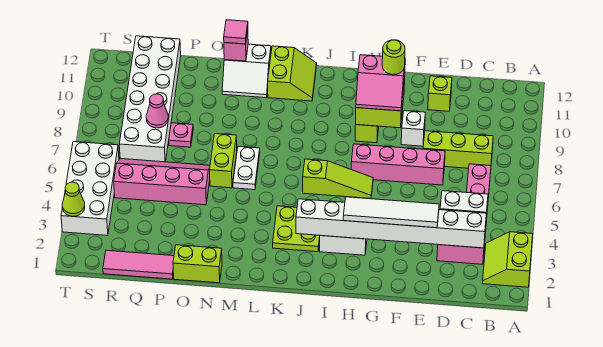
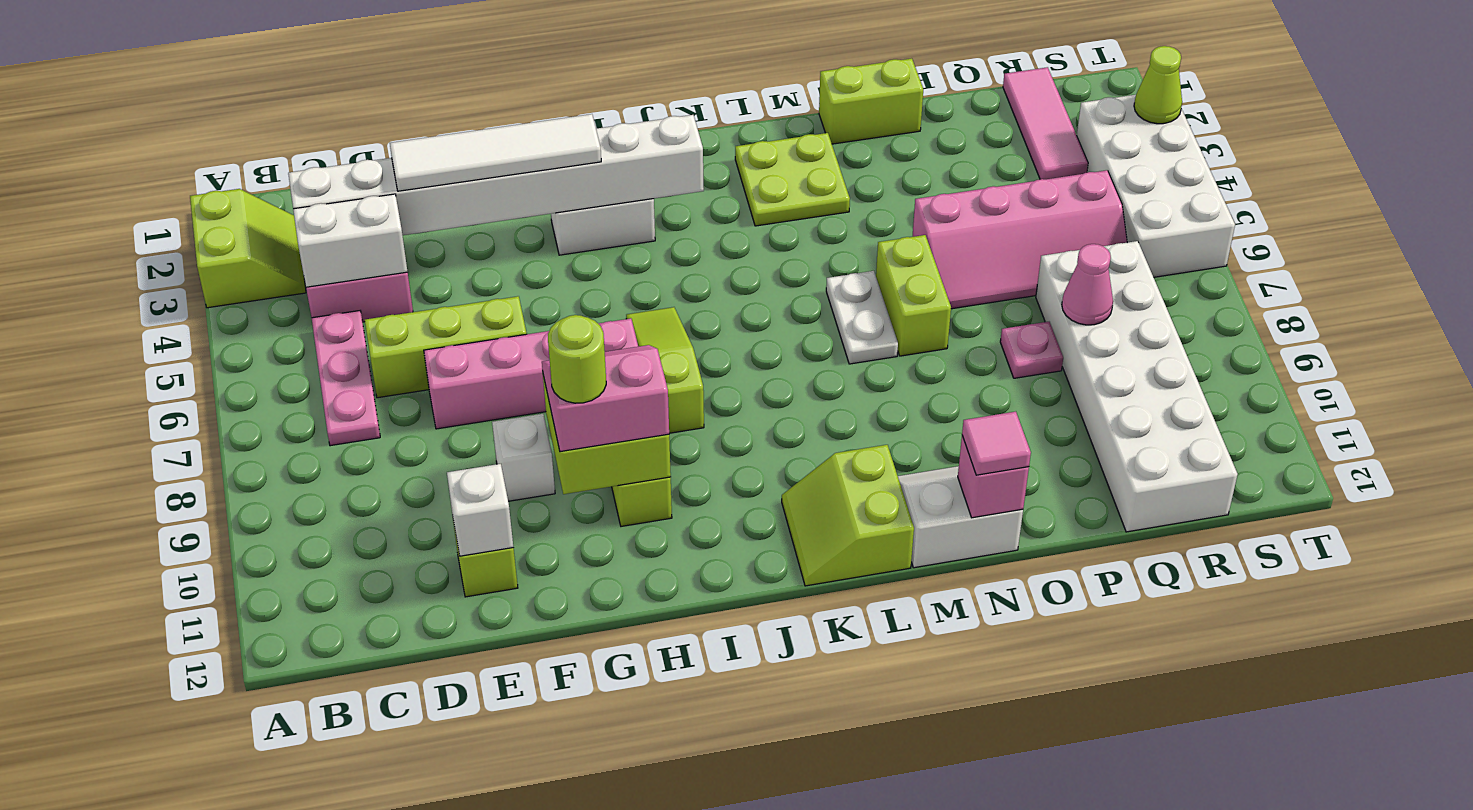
lime 1x3 brick [423,131,493,168] -> lime 1x3 brick moved to [365,296,527,398]
none -> white 1x1 brick [447,464,513,556]
lime 1x3 slope [303,159,373,199] -> lime 1x3 slope turned to [626,307,704,433]
lime 2x2 plate [273,206,320,252] -> lime 2x2 plate moved to [735,133,850,226]
pink 1x3 tile [103,250,174,279] -> pink 1x3 tile turned to [1003,67,1088,179]

